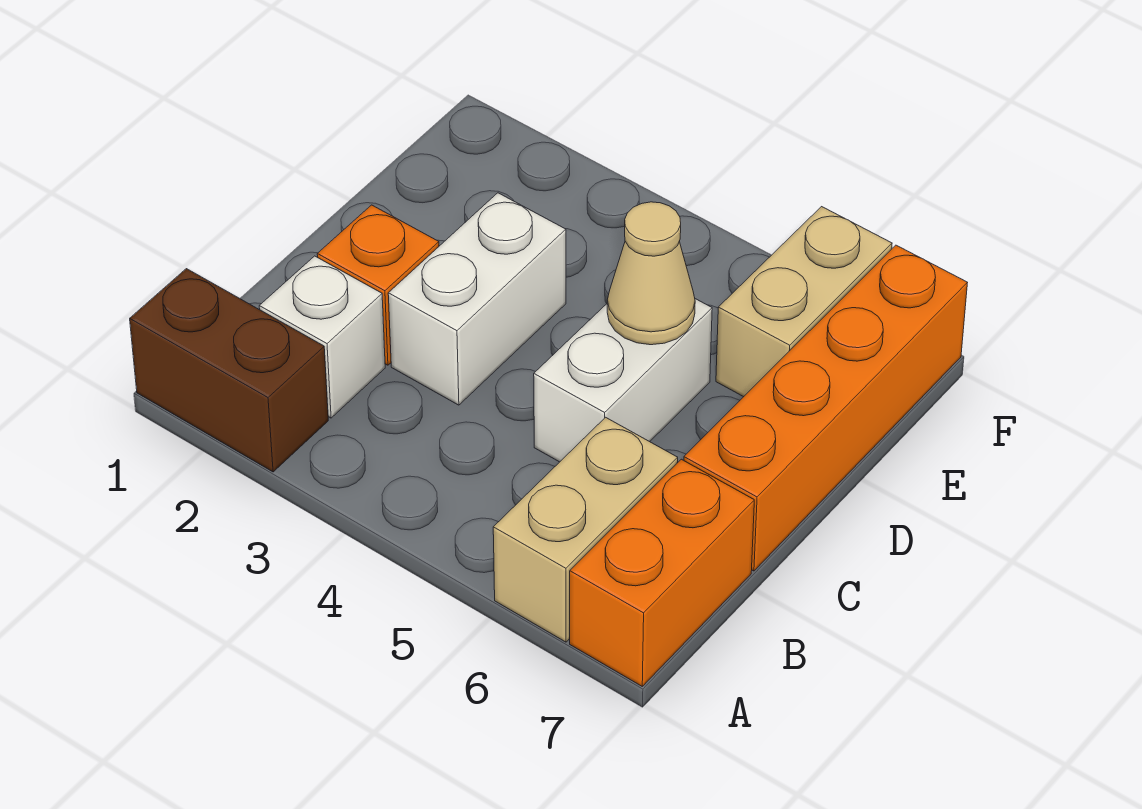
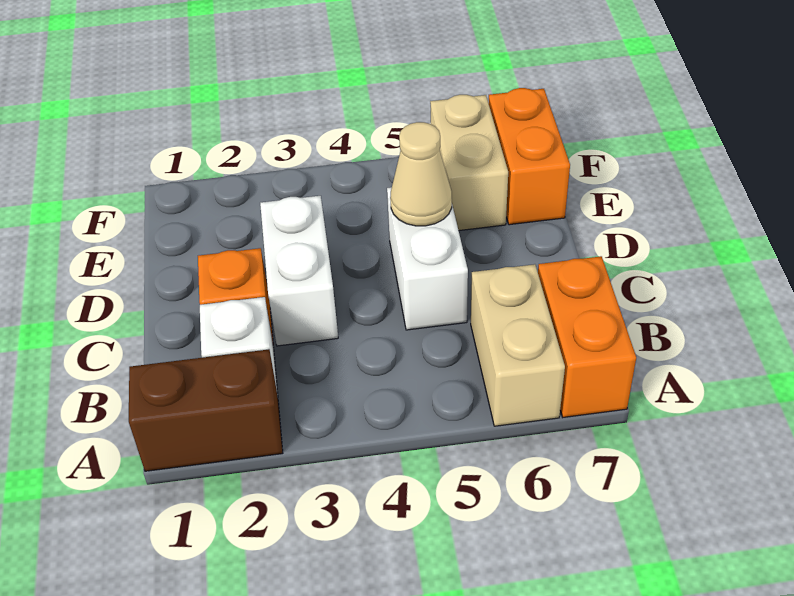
orange 1x4 brick [684,245,967,571] -> orange 1x2 brick [489,88,570,225]

